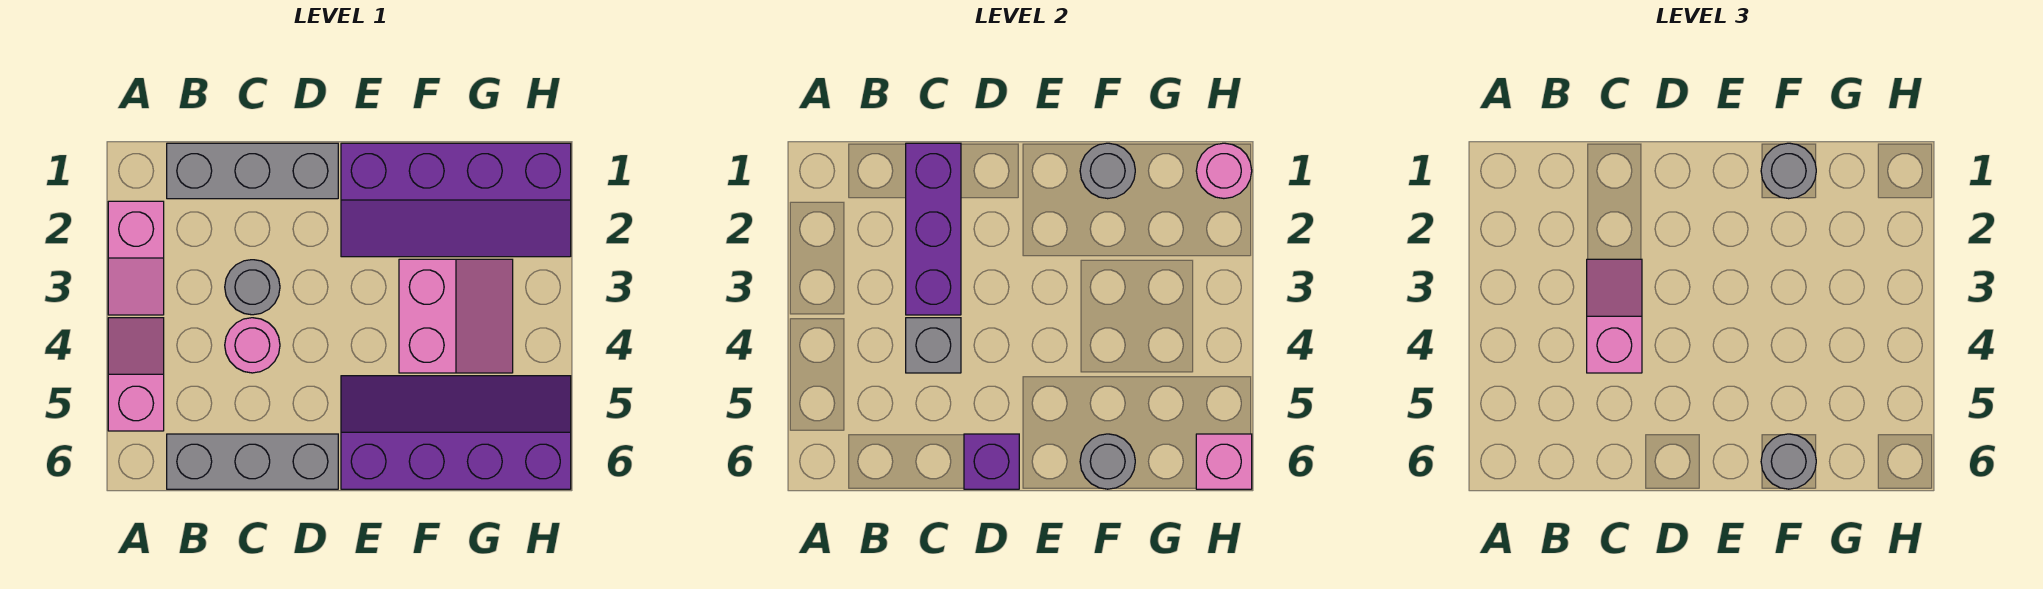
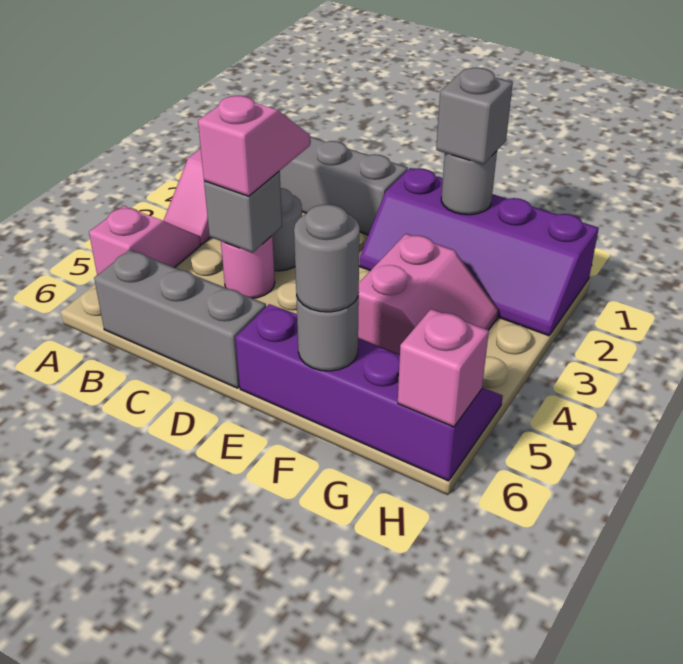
purple 1x3 brick [906,143,961,315] -> none
purple 1x1 brick [964,434,1019,489] -> none
grey 1x1 round brick [1761,143,1816,199] -> grey 1x1 brick [436,67,513,164]
pink 1x1 round brick [1196,143,1252,198] -> none

